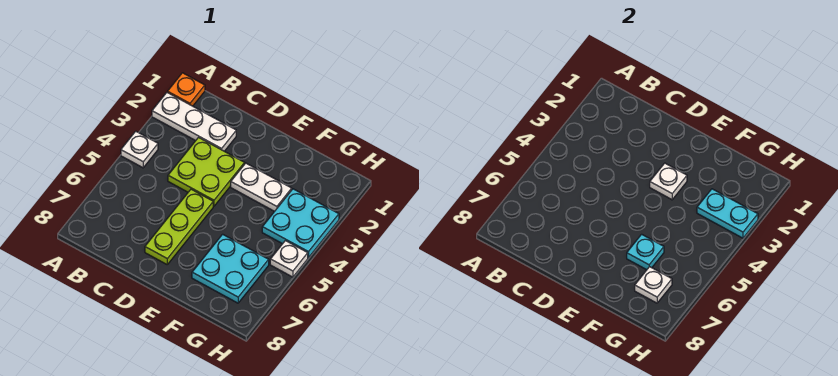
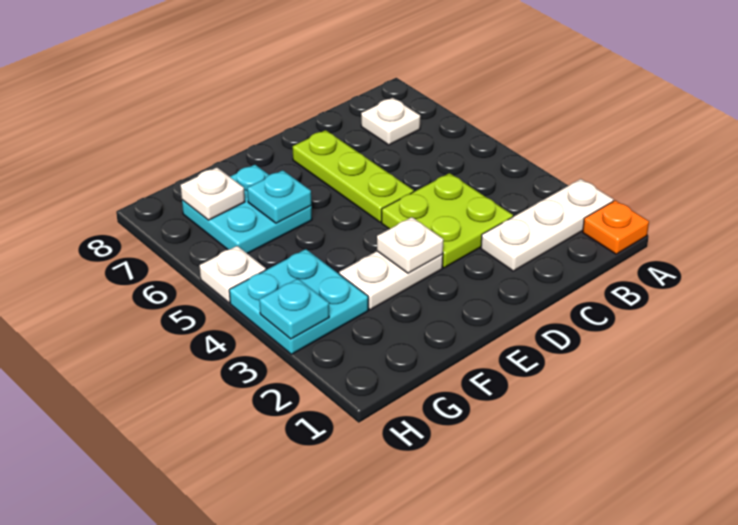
white 1x1 plate [121,131,158,168] -> white 1x1 plate moved to [361,98,420,145]
cyan 1x2 plate [697,189,758,238] -> cyan 1x1 plate [259,279,329,339]

